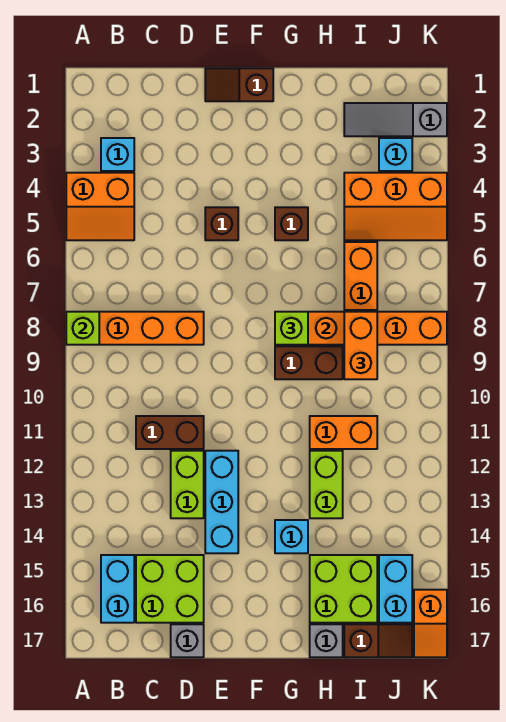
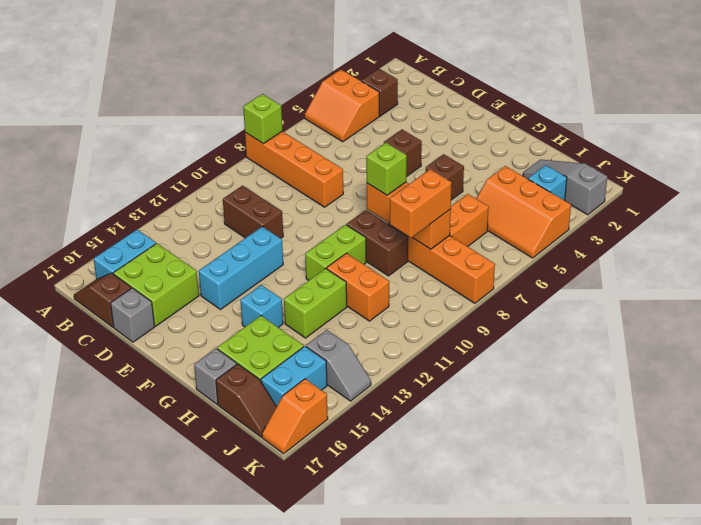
cyan 1x1 brick [101,138,134,171] -> brown 1x1 brick [361,69,398,116]
lime 1x2 brick [171,451,204,518] -> lime 1x2 brick moved to [305,225,366,280]
brown 1x2 slope [205,68,273,101] -> brown 1x2 slope moved to [74,273,131,327]
none -> grey 1x2 slope [306,330,371,401]

